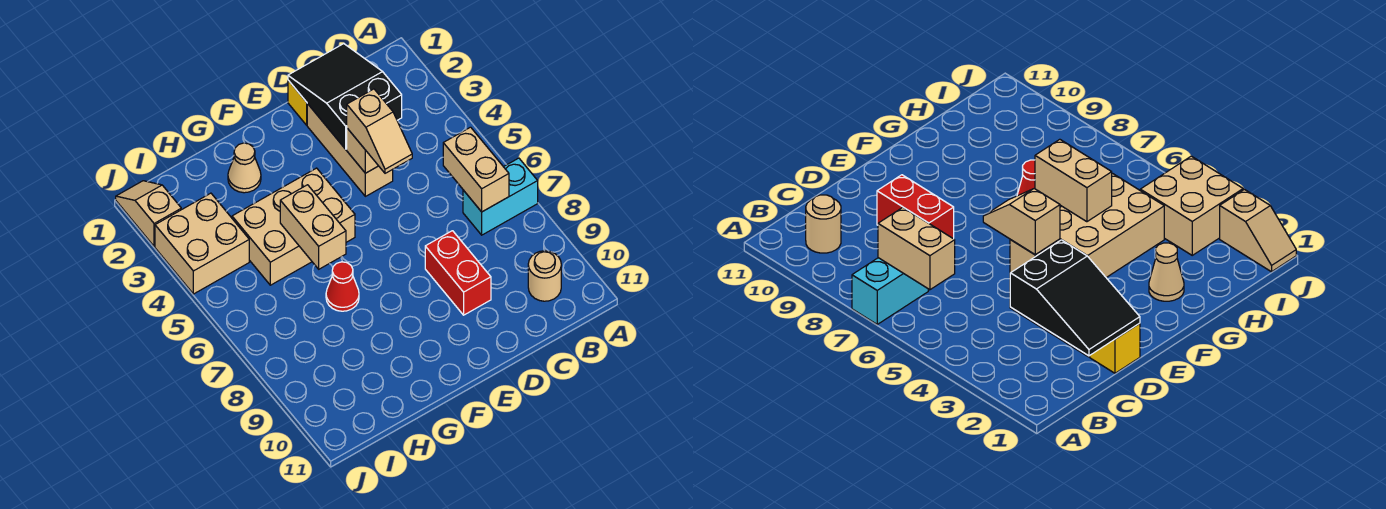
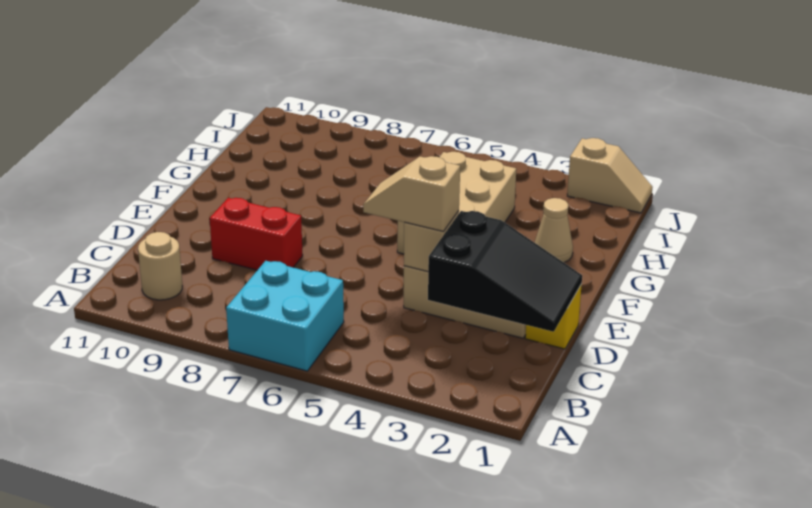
cyan 1x2 brick [463,158,538,235] -> cyan 2x2 brick [226,261,344,371]
tan 1x2 brick [443,127,509,212] -> none
tan 1x2 brick [280,185,346,269] -> none
red 1x1 cone [326,262,359,311] -> none
tan 2x2 brick [155,193,249,294] -> none

